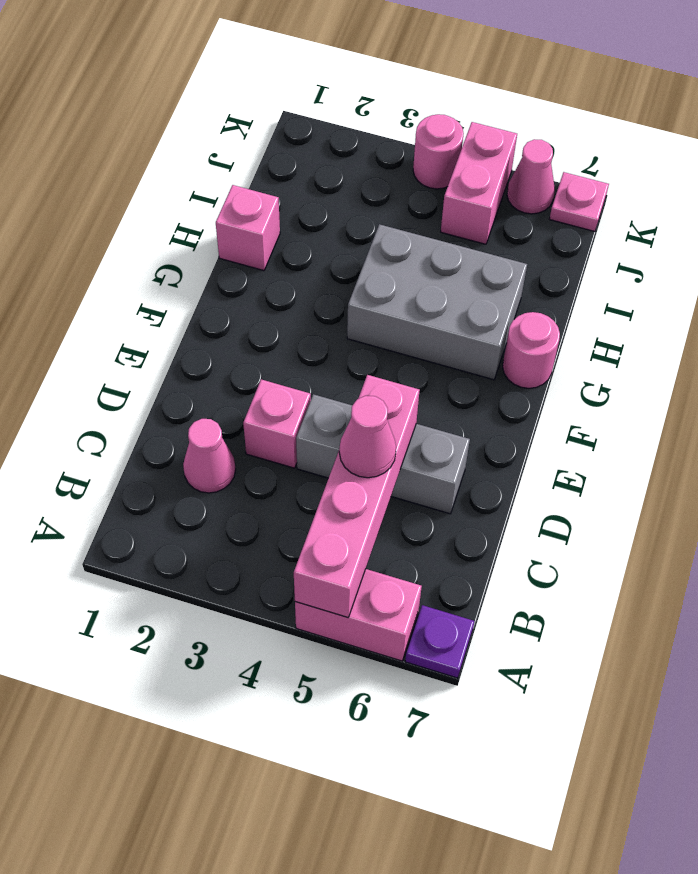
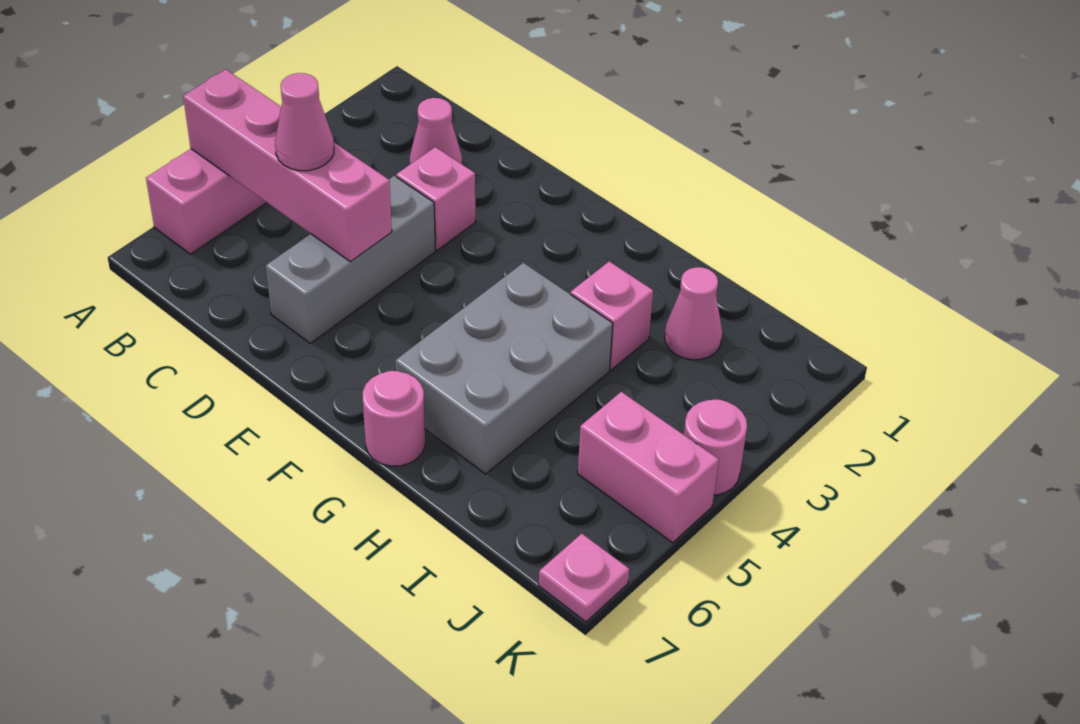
purple 1x1 plate [405,605,474,678] -> none
pink 1x1 brick [216,185,280,271] -> pink 1x1 brick moved to [570,261,653,370]
pink 1x1 cone [507,139,555,214] -> pink 1x1 cone moved to [665,267,722,360]

